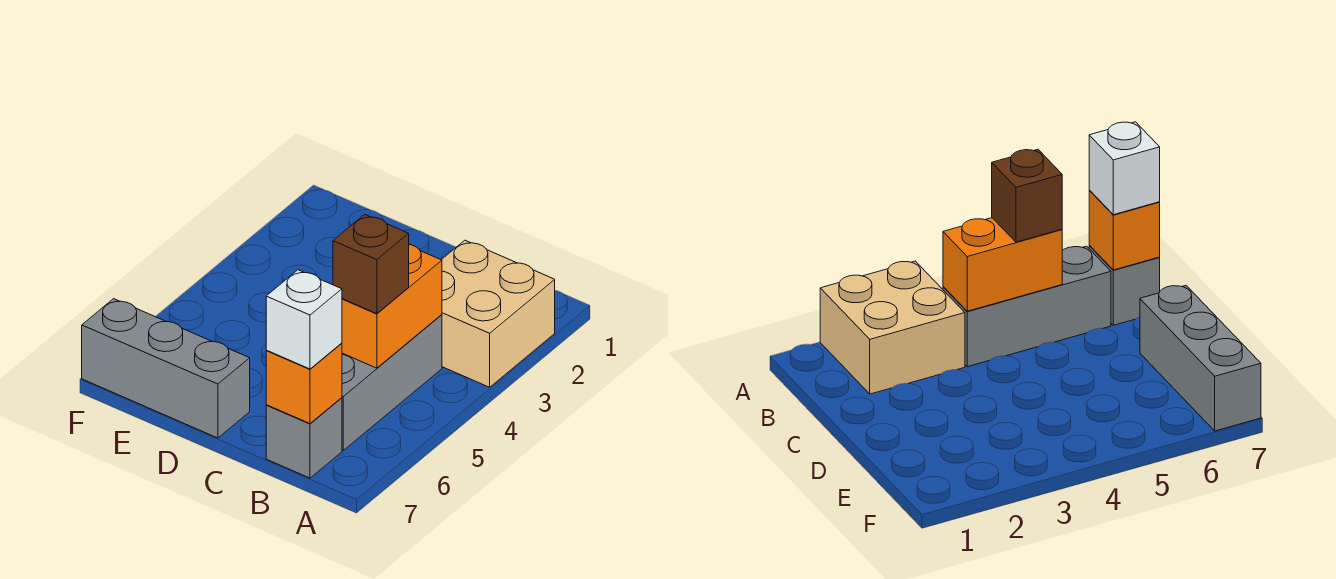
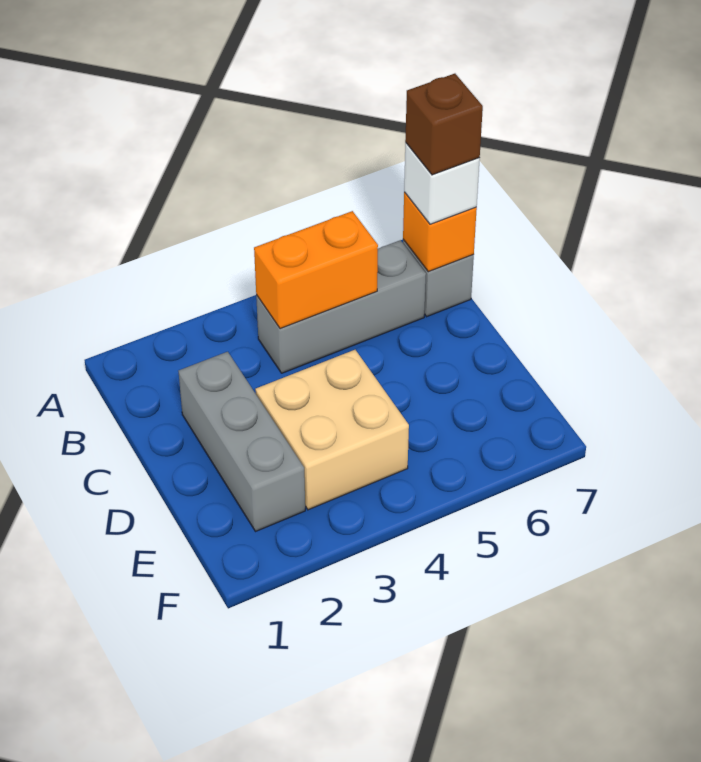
tan 2x2 brick [442,240,555,387] -> tan 2x2 brick moved to [255,350,409,510]
brown 1x1 brick [333,214,409,314] -> brown 1x1 brick moved to [405,74,483,175]
grey 1x3 brick [82,299,250,438] -> grey 1x3 brick moved to [178,352,305,532]

